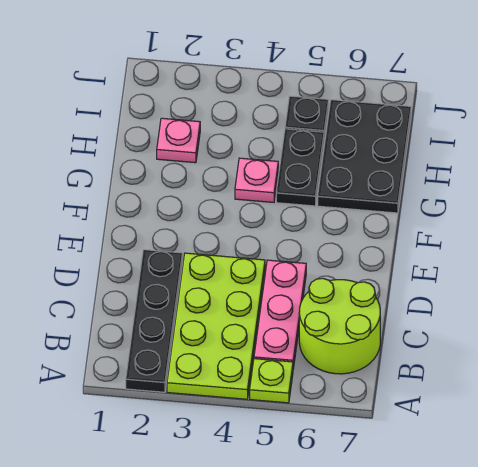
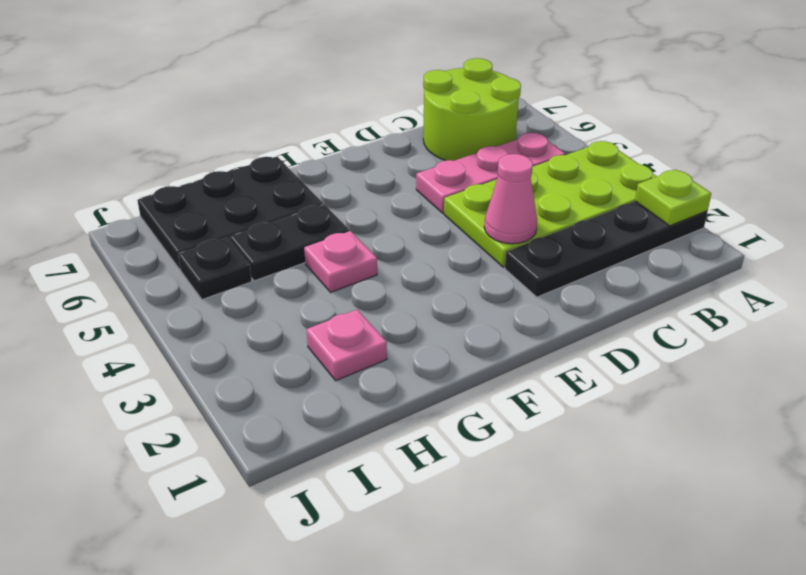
lime 1x1 plate [250,359,293,403] -> lime 1x1 plate moved to [635,170,711,226]
none -> pink 1x1 cone [484,154,537,244]

